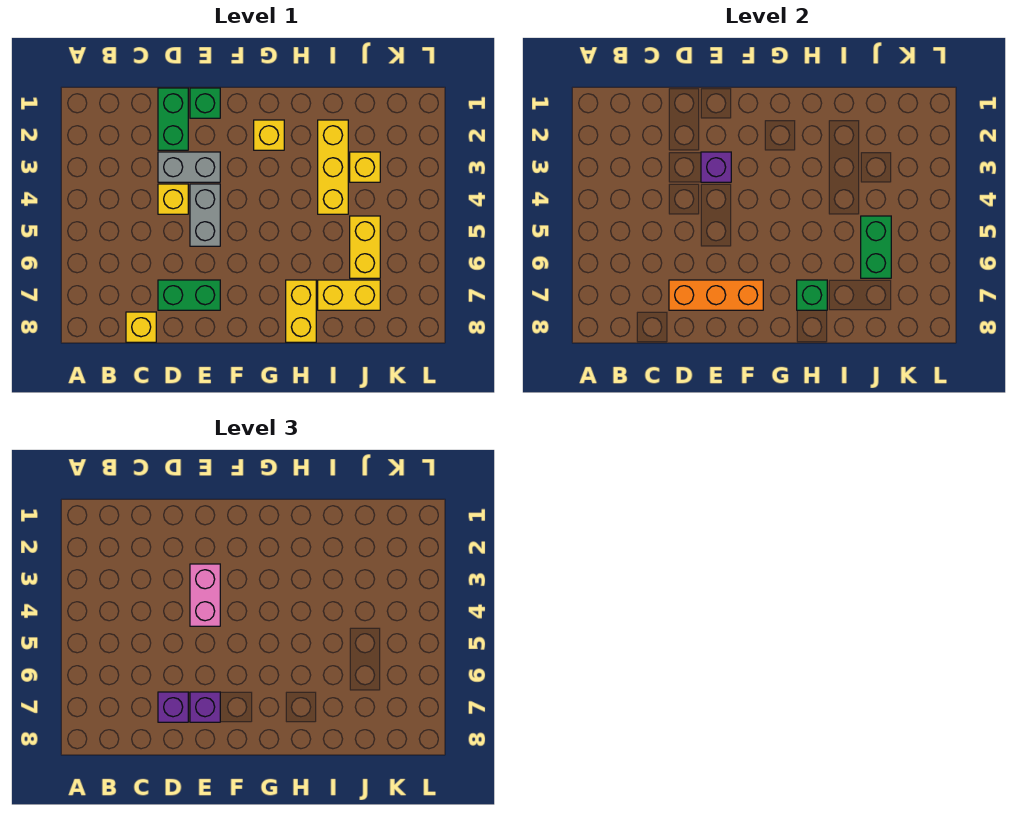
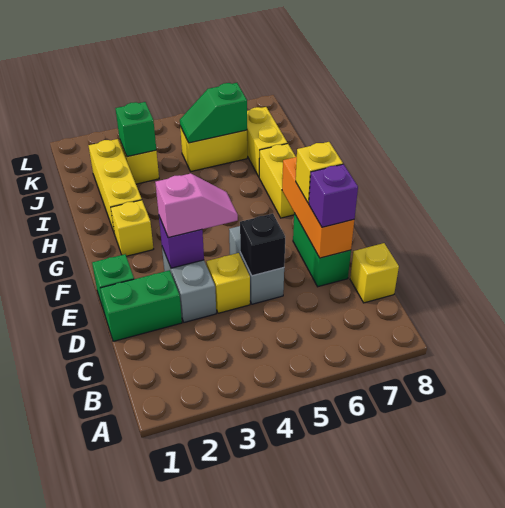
none -> black 1x1 brick [240,214,285,276]
pink 1x2 brick [190,564,220,626] -> pink 1x2 slope [155,173,238,238]
grey 1x2 brick [190,184,220,246] -> grey 1x2 brick turned to [229,226,284,304]
purple 1x1 brick [190,692,220,722] -> yellow 1x1 brick [296,142,343,203]
yellow 1x2 brick [286,280,316,342] -> yellow 1x2 brick turned to [259,143,296,218]
green 1x1 brick [797,280,827,310] -> green 1x1 brick moved to [115,102,156,157]
yellow 1x3 brick [318,120,348,214] -> yellow 1x3 brick turned to [89,139,142,234]
green 1x2 brick [861,216,891,278] -> green 1x2 slope [180,83,247,143]

